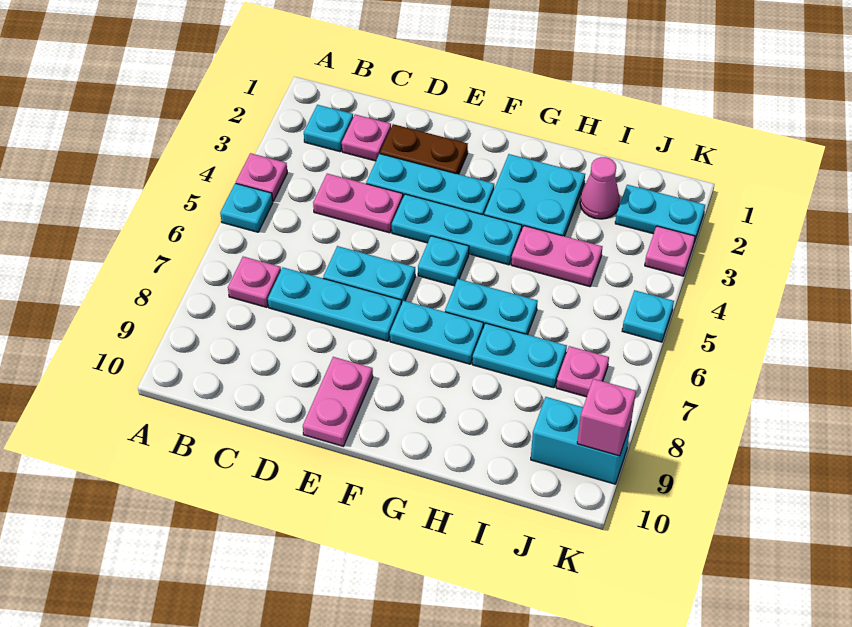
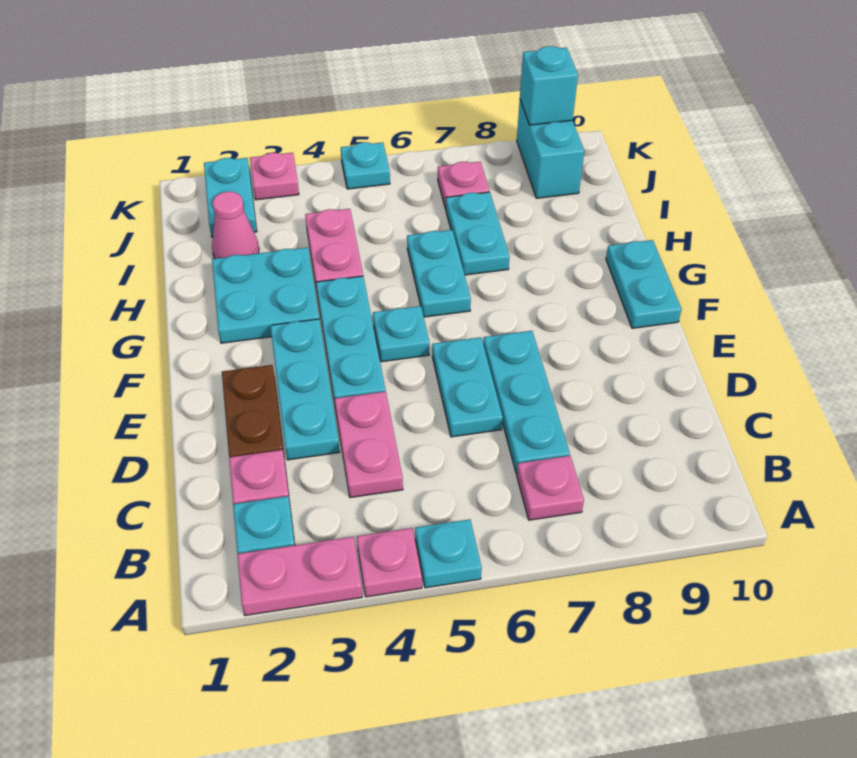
pink 1x2 plate [303,357,373,446] -> pink 1x2 plate moved to [237,537,362,615]
cyan 1x2 plate [390,301,483,364] -> cyan 1x2 plate moved to [606,240,682,328]
pink 1x1 brick [577,379,636,456] -> cyan 1x1 brick [520,46,578,125]

